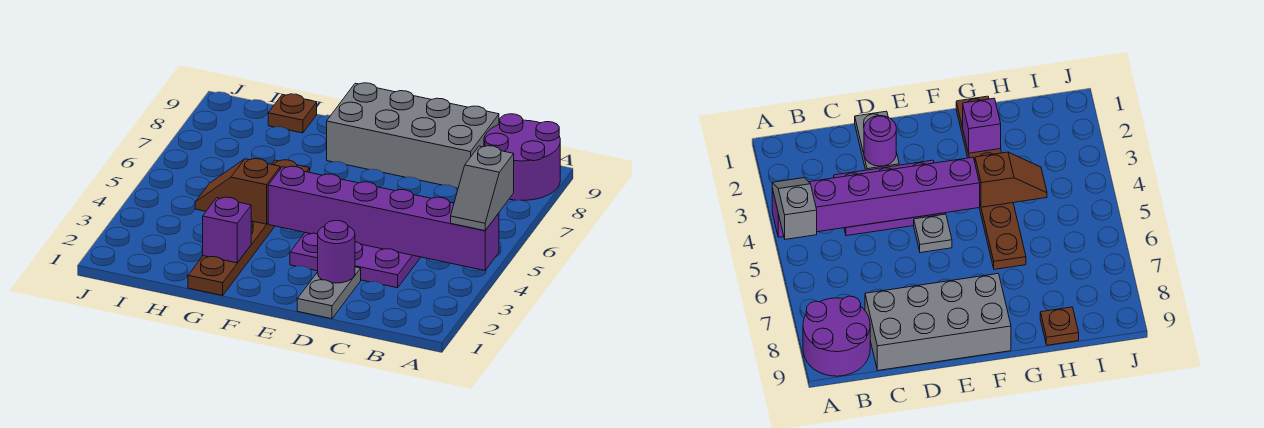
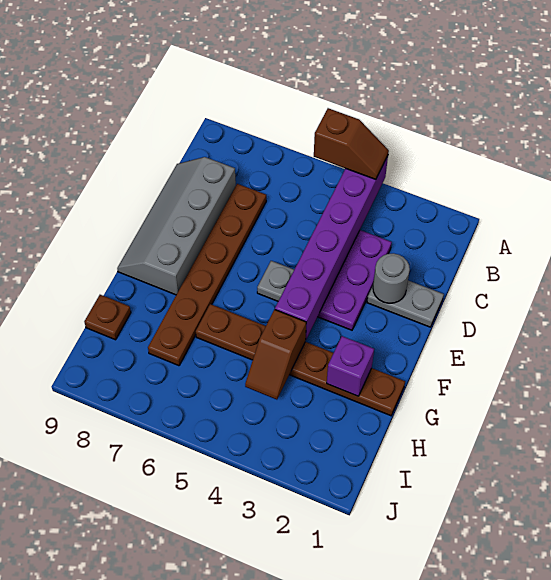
grey 1x2 slope [451,146,514,231] -> brown 1x2 slope [314,108,389,179]
purple 2x2 round brick [484,114,560,200] -> none
none -> brown 1x6 plate [148,184,266,366]
grey 2x4 brick [327,83,499,188] -> grey 2x4 slope [117,157,236,295]
purple 1x1 round brick [318,221,355,283] -> grey 1x1 round brick [373,253,410,303]

